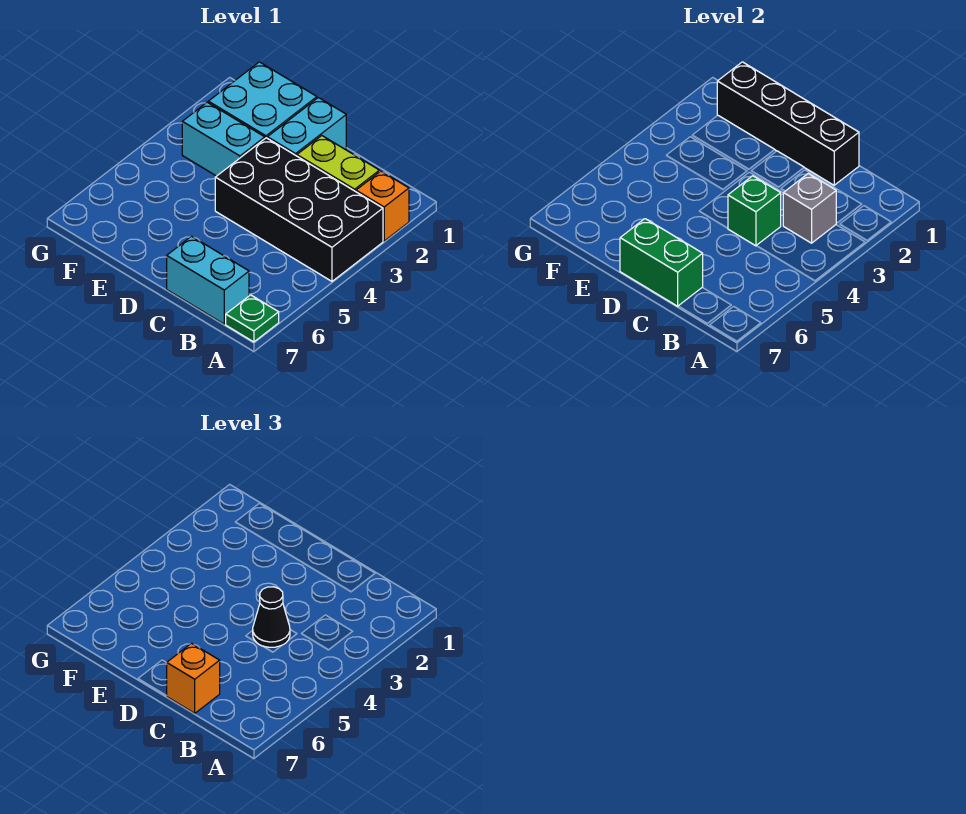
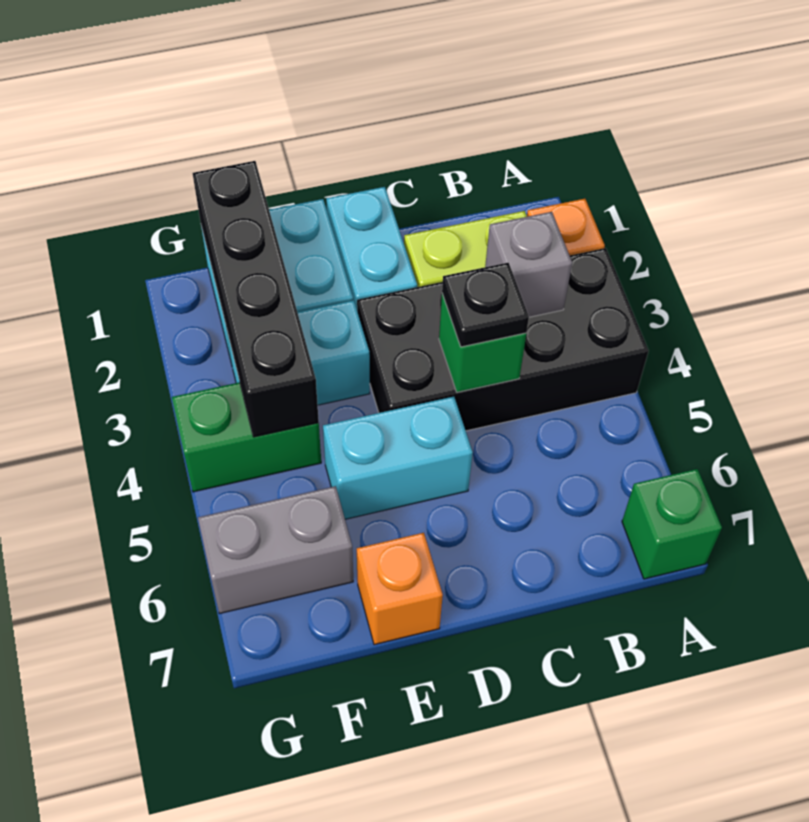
green 1x1 plate [226,295,279,342] -> green 1x1 brick [622,469,722,579]
cyan 1x2 brick [167,236,249,324] -> cyan 1x2 brick moved to [323,397,473,519]
black 1x4 brick [717,62,859,185] -> black 1x4 brick turned to [193,161,319,437]
black 1x1 cone [253,587,290,647] -> black 1x1 plate [442,263,529,347]
green 1x2 brick [620,219,703,306] -> green 1x2 brick moved to [172,382,321,492]
orange 1x1 brick [167,643,220,713] -> orange 1x1 brick moved to [357,533,443,645]
none -> grey 1x2 brick [198,486,353,614]

